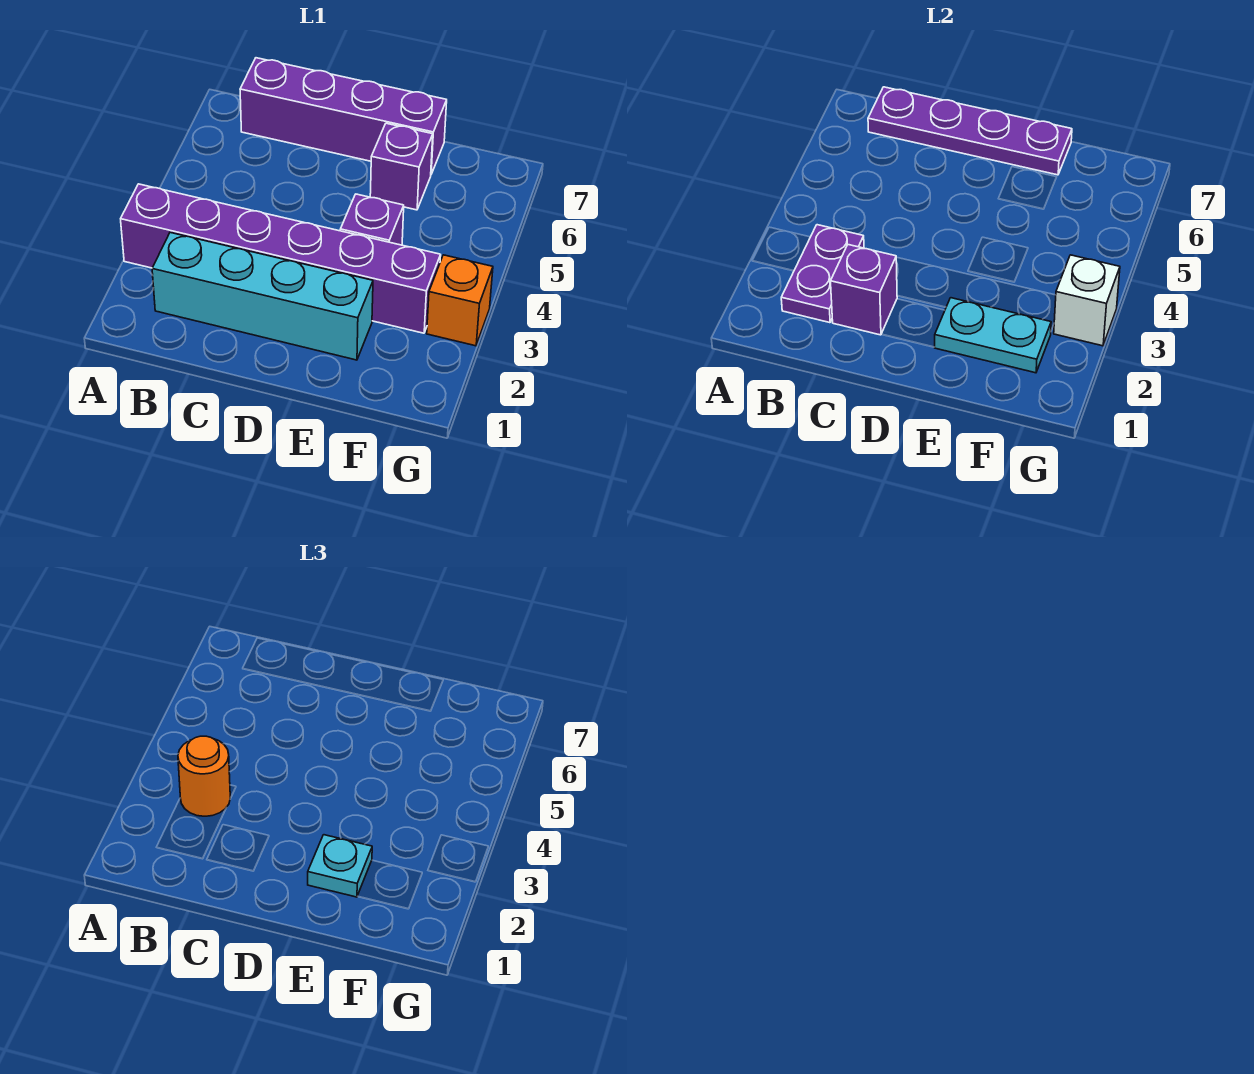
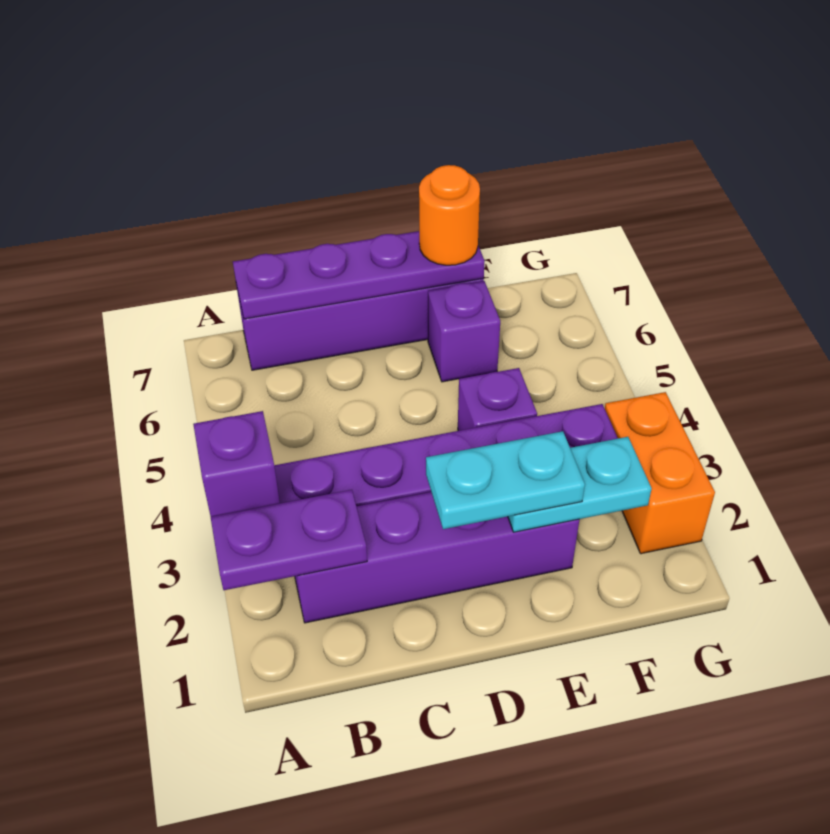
cyan 1x4 brick [152,233,373,360] -> purple 1x4 brick [295,492,579,623]
purple 1x2 plate [781,225,864,323] -> purple 1x2 plate turned to [211,490,367,590]
orange 1x1 round brick [178,736,230,816] -> orange 1x1 round brick moved to [419,165,480,265]
purple 1x1 brick [831,245,897,335] -> purple 1x1 brick moved to [193,411,280,517]
cyan 1x1 plate [308,835,372,897] -> cyan 1x2 plate [426,431,585,529]
orange 1x1 brick [427,255,493,346] -> orange 1x2 brick [605,392,715,554]
white 1x1 brick [1054,255,1120,346] -> none

